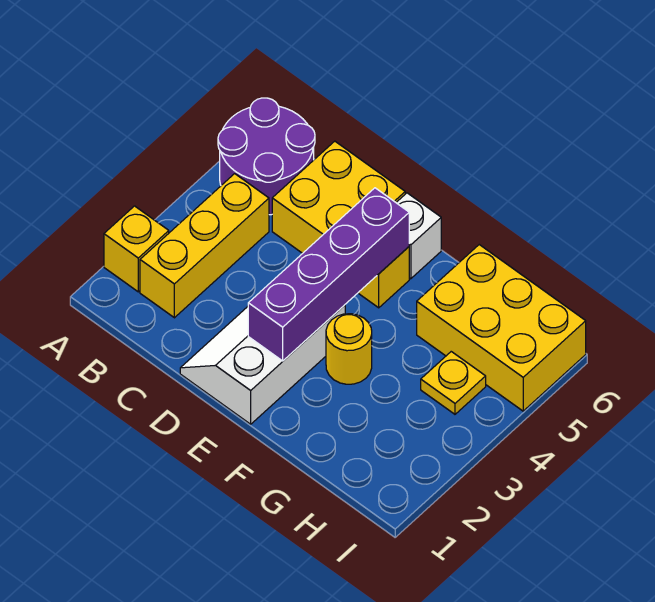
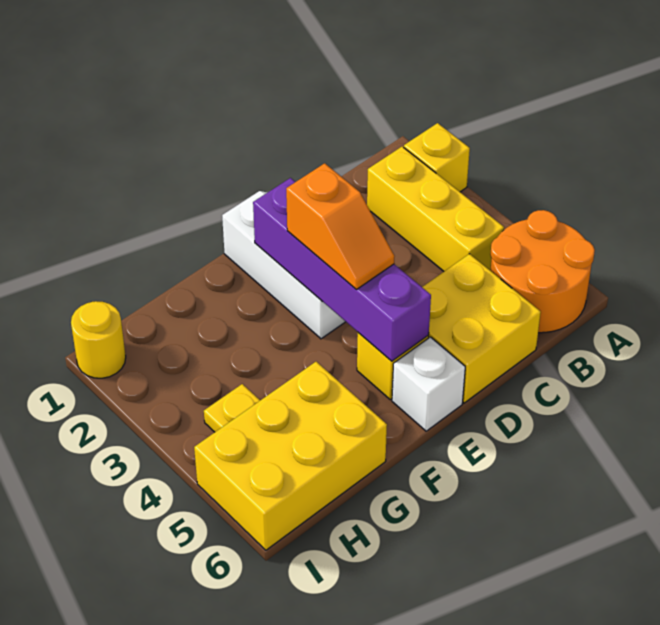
purple 2x2 round brick [218,98,315,215] -> orange 2x2 round brick [490,210,595,333]
none -> orange 1x2 slope [286,163,395,289]
yellow 1x1 round brick [326,314,372,384] -> yellow 1x1 round brick moved to [71,301,126,378]

